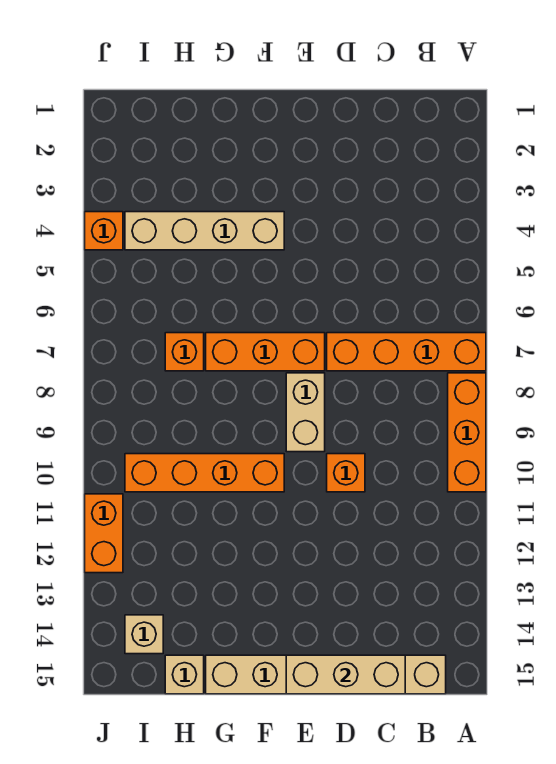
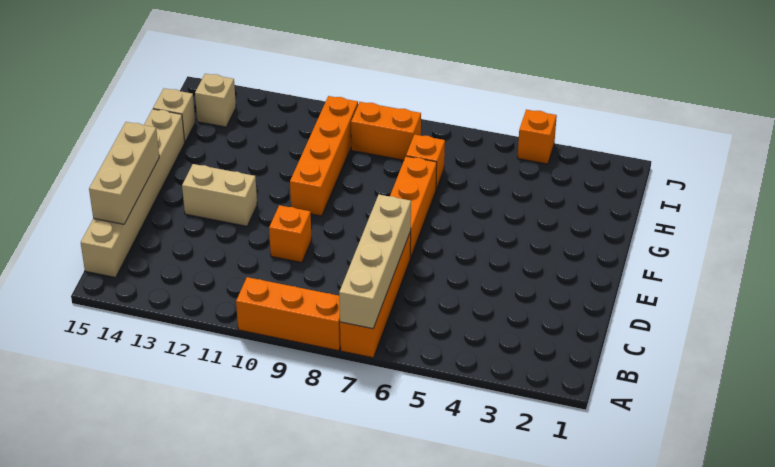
tan 1x2 brick [286,373,325,452] -> tan 1x2 brick moved to [182,164,257,226]
tan 1x4 brick [125,212,284,250] -> tan 1x4 brick moved to [339,195,411,329]
orange 1x2 brick [85,494,123,573] -> orange 1x2 brick moved to [351,102,421,160]

